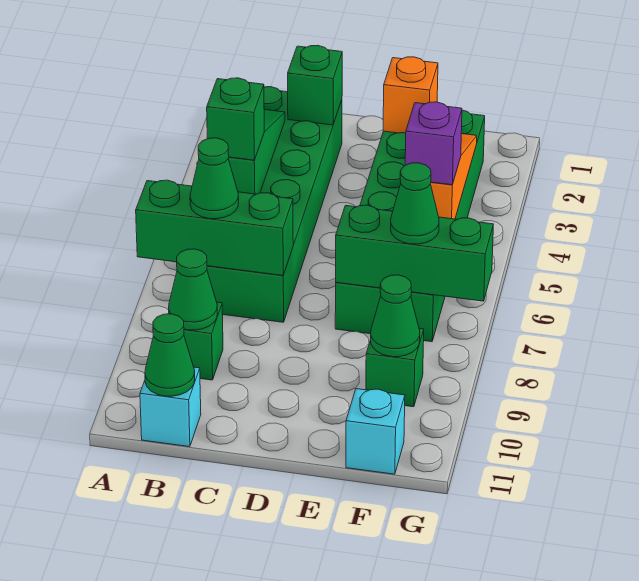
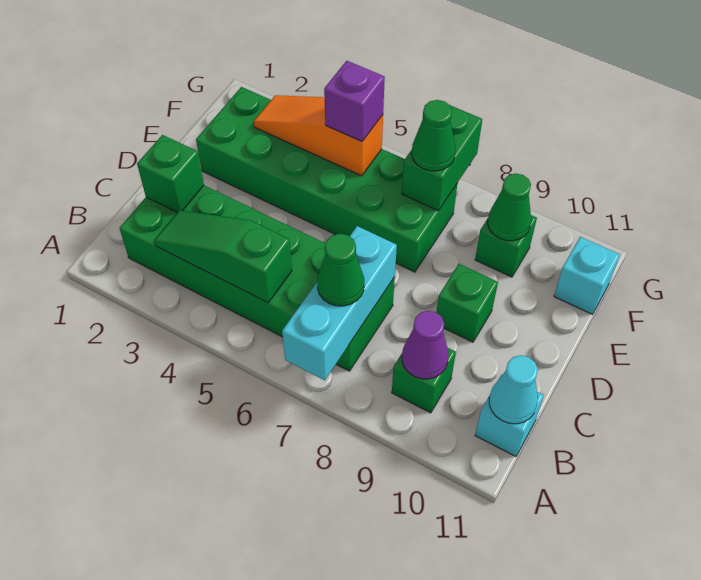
green 1x3 brick [136,180,293,275] -> cyan 1x3 brick [282,226,397,380]
green 1x1 brick [207,78,264,160] -> green 1x1 brick moved to [436,264,498,342]
green 1x1 cone [169,249,217,330] -> purple 1x1 cone [402,311,448,379]
green 1x1 cone [145,314,195,396] -> cyan 1x1 cone [489,355,538,424]
orange 1x1 brick [383,57,438,133] -> none
green 1x3 brick [336,205,493,301] -> green 1x2 brick [402,105,482,211]

